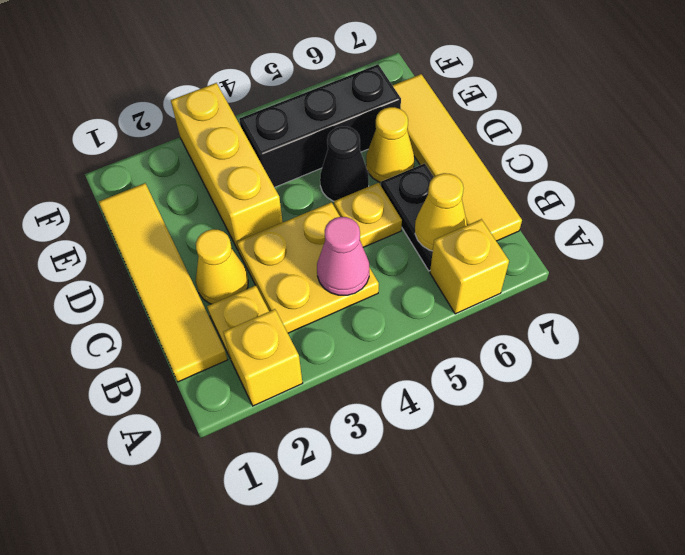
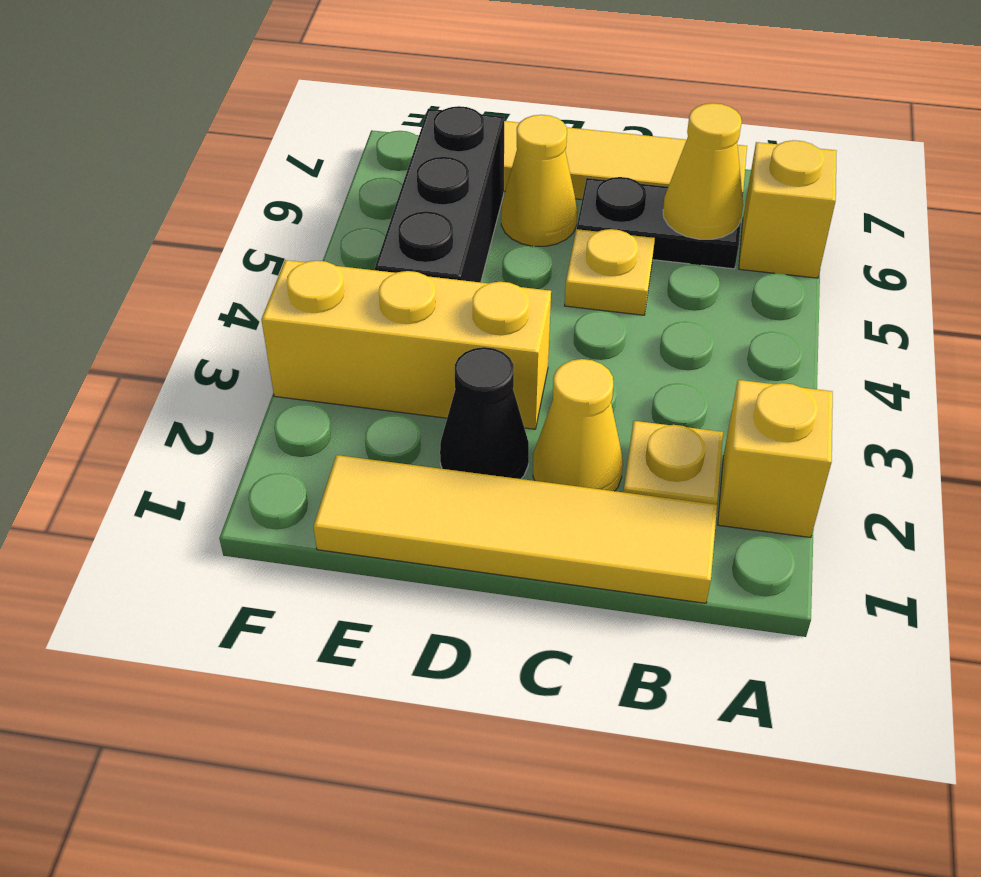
yellow 2x2 plate [237,202,379,333] -> none
pink 1x1 cone [317,217,369,295] -> none
black 1x1 cone [320,127,369,201] -> black 1x1 cone moved to [440,347,529,479]

